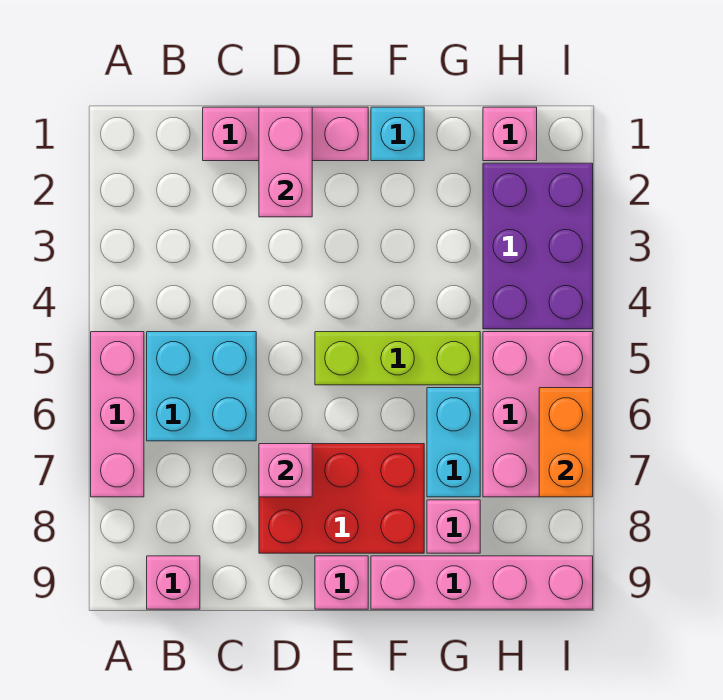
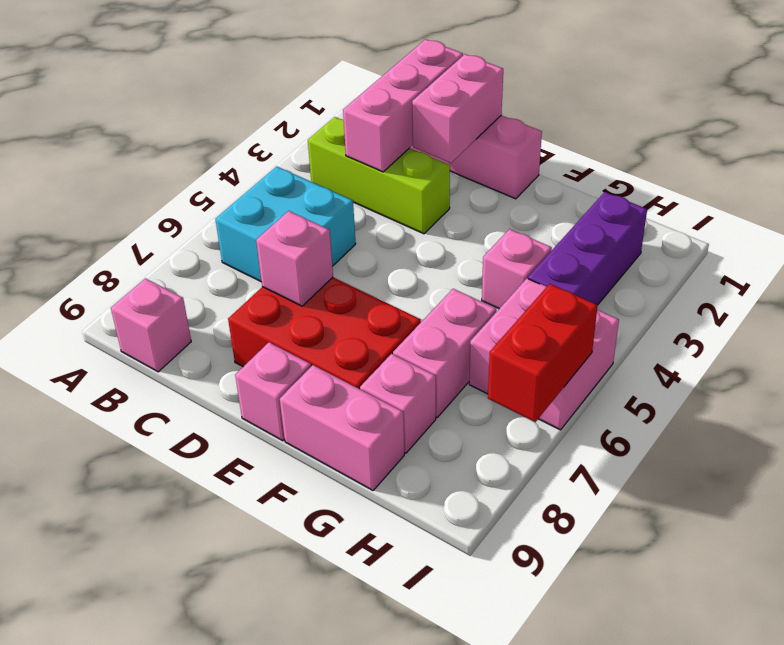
pink 1x3 brick [91,332,144,497] -> pink 1x3 brick moved to [343,39,463,172]
lime 1x3 brick [315,332,480,385] -> lime 1x3 brick moved to [308,117,450,234]
cyan 1x1 brick [371,107,424,161] -> none
pink 1x4 brick [371,556,593,609] -> pink 1x2 brick [280,365,404,490]
cyan 1x2 brick [427,388,480,497] -> pink 1x2 brick [393,289,496,417]
pink 1x1 brick [483,107,537,161] -> pink 1x1 brick moved to [482,229,552,309]
purple 2x3 brick [483,163,593,329] -> purple 1x3 brick [528,192,647,305]
pink 2x3 brick [483,332,593,497] -> pink 2x2 brick [469,278,619,430]
orange 1x2 brick [539,388,593,497] -> red 1x2 brick [488,284,598,422]

